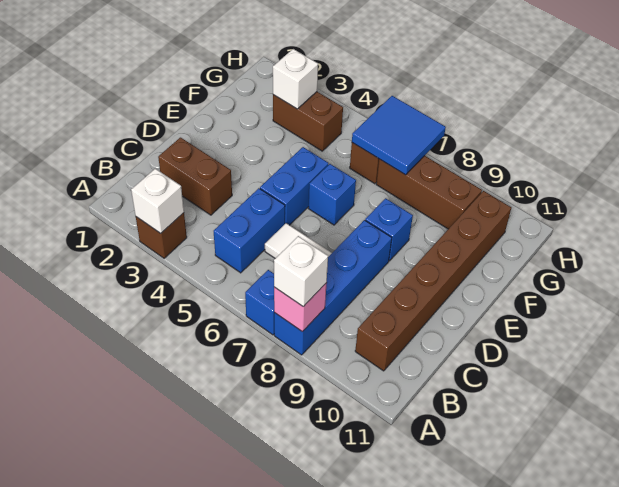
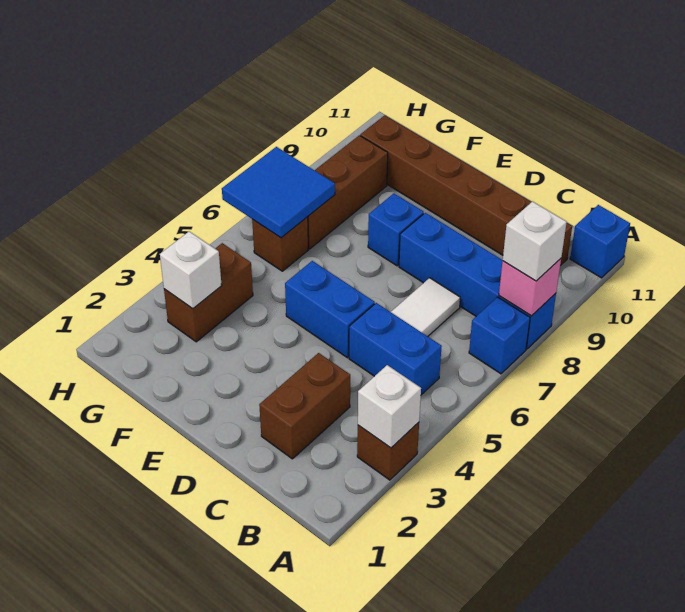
blue 1x1 brick [309,164,356,225] -> blue 1x1 brick moved to [570,205,630,278]

